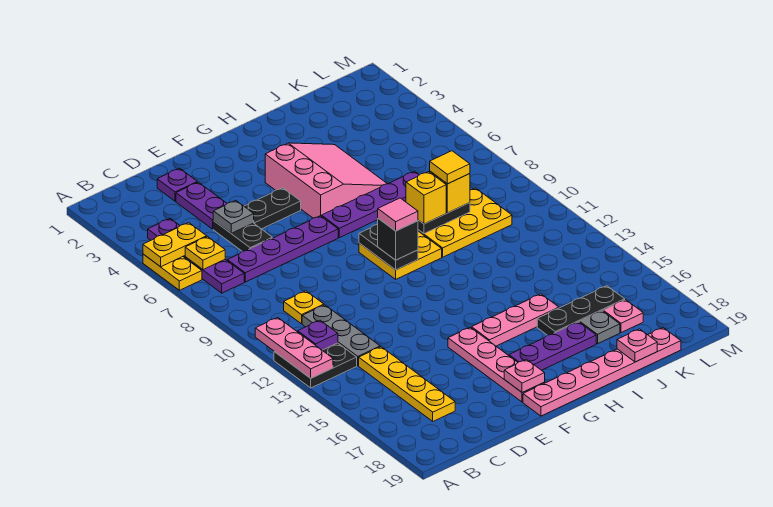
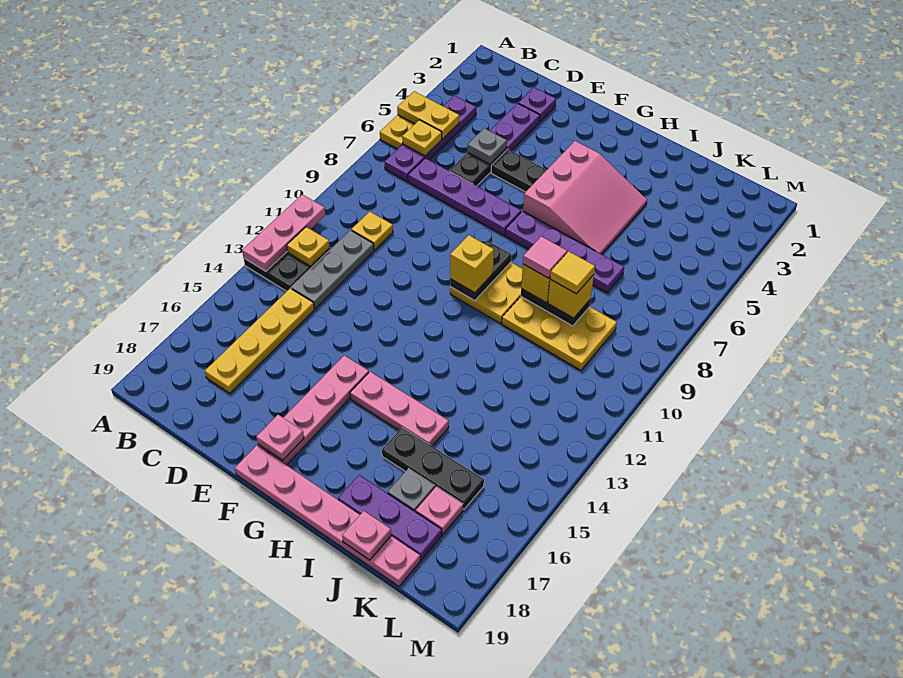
purple 1x1 plate [298,320,338,350] -> yellow 1x1 plate [287,227,330,266]
black 1x1 brick [378,219,418,260] -> yellow 1x1 brick [450,235,494,293]
pink 1x1 tile [378,198,418,231] -> pink 1x1 tile moved to [523,236,567,278]
purple 1x3 plate [509,322,596,370] -> purple 1x3 plate moved to [338,475,442,560]

